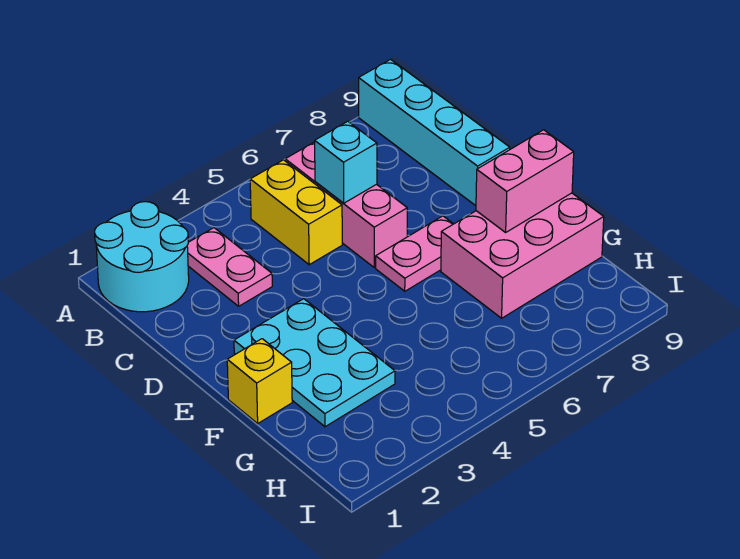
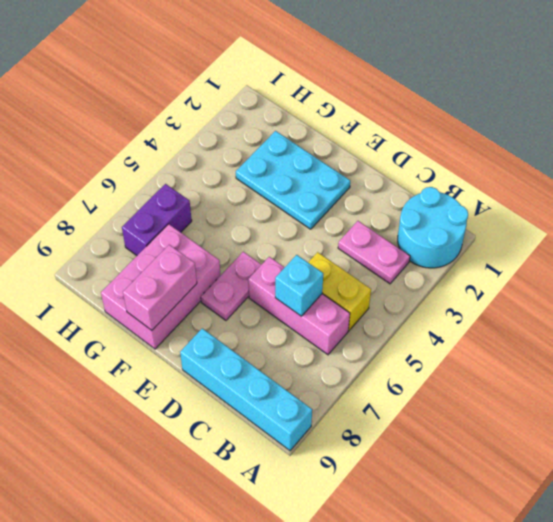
yellow 1x1 brick [227,339,292,423] -> none
none -> purple 1x2 brick [122,184,192,256]

